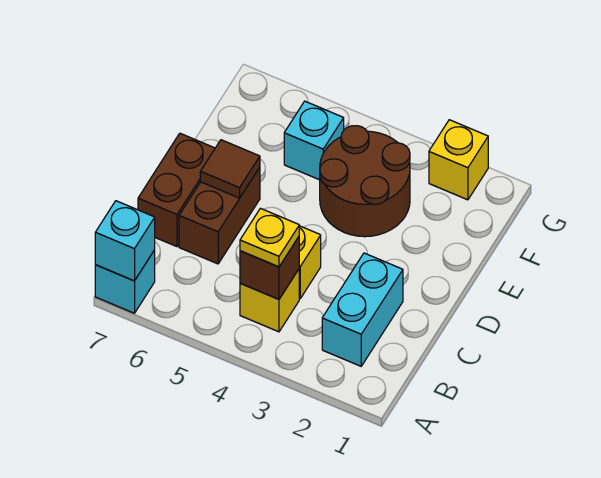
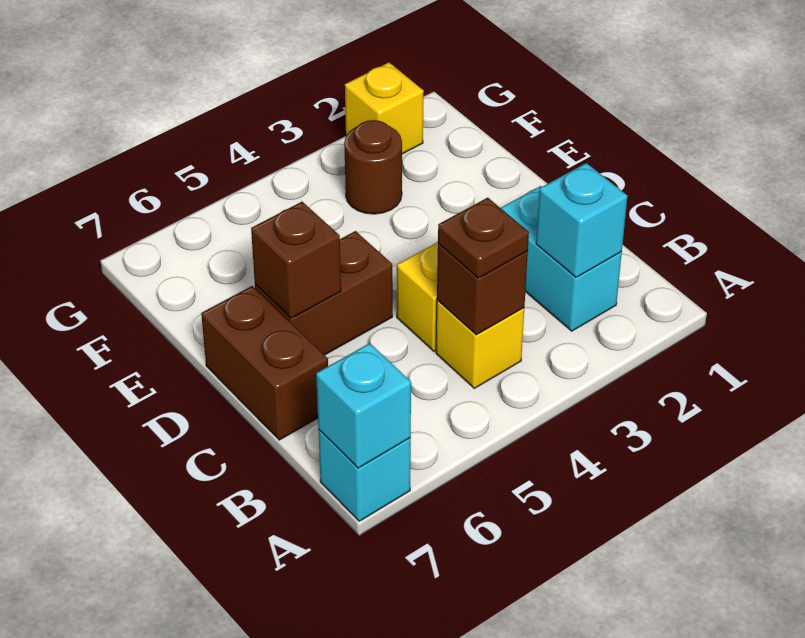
yellow 1x1 plate [240,208,299,267] -> brown 1x1 plate [438,198,529,278]
brown 1x2 brick [179,167,260,264] -> brown 1x2 brick turned to [255,231,393,355]
brown 1x1 tile [200,140,260,198] -> brown 1x1 brick [251,202,341,318]
brown 2x2 round brick [320,126,410,237] -> brown 1x1 round brick [344,120,402,214]
cyan 1x1 brick [284,101,344,180] -> cyan 1x1 brick moved to [536,163,627,277]

